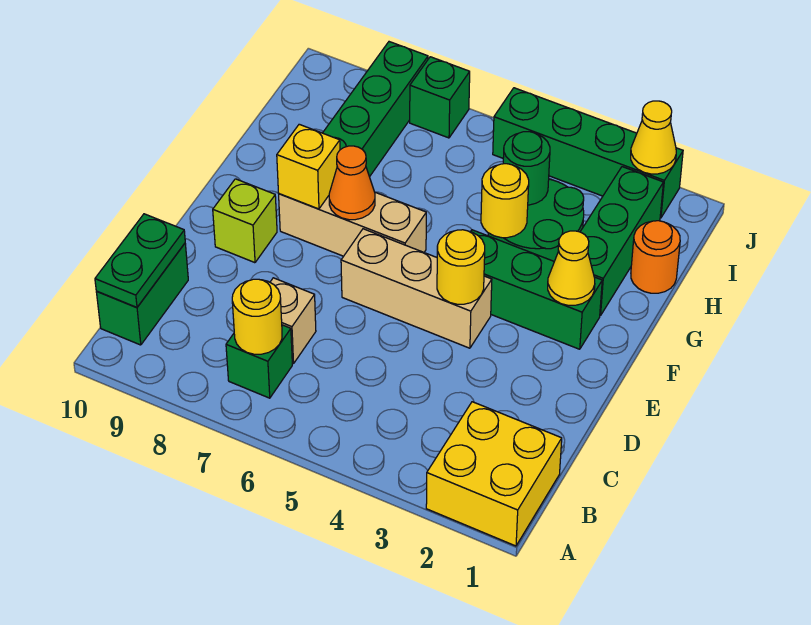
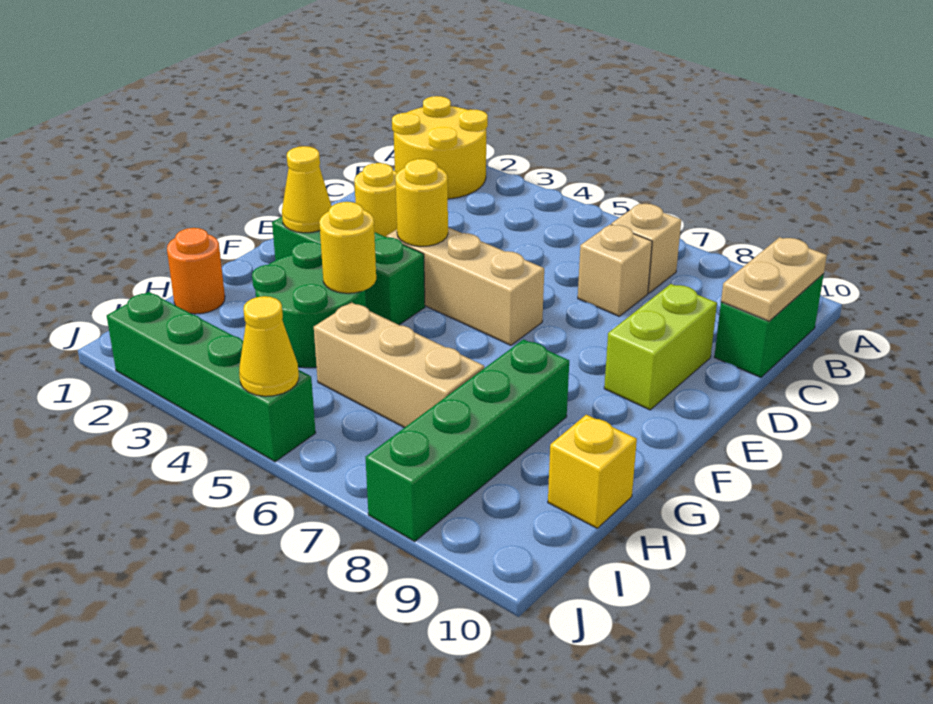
yellow 2x2 brick [426,402,562,546] -> yellow 2x2 round brick [392,96,488,199]
green 1x1 brick [226,325,292,398] -> tan 1x1 brick [611,204,681,293]
yellow 1x1 round brick [232,279,282,354] -> yellow 1x1 round brick moved to [354,163,397,237]
green 1x2 plate [95,214,185,308] -> tan 1x2 plate [721,237,827,321]
lime 1x1 brick [213,179,277,263] -> lime 1x2 brick [604,284,717,410]
tan 1x3 brick [279,192,426,256] -> tan 1x3 brick moved to [314,302,484,428]
orange 1x1 cone [329,146,375,220] -> none
yellow 1x1 brick [277,124,340,209] -> yellow 1x1 brick moved to [548,415,637,528]
green 1x3 brick [580,167,663,316] -> none
green 1x1 round brick [503,132,550,205] -> none
yellow 1x1 cone [631,101,676,174] -> yellow 1x1 cone moved to [239,296,299,396]
green 1x1 brick [410,57,470,138] -> none

